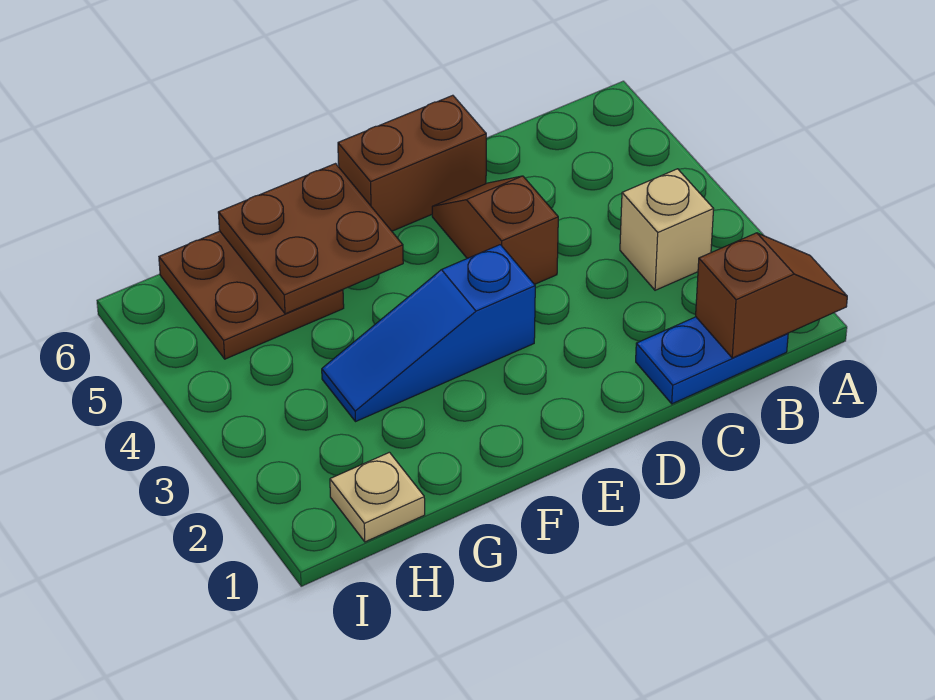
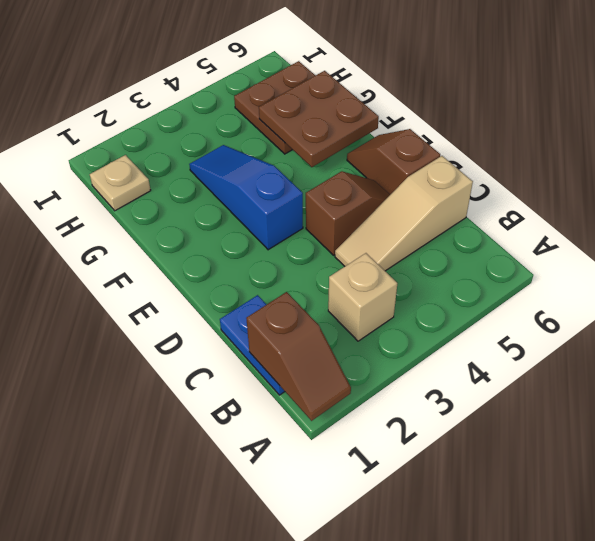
none -> tan 1x3 slope [335,156,473,271]
brown 1x2 brick [338,95,486,231] -> brown 1x2 slope [347,129,440,195]

